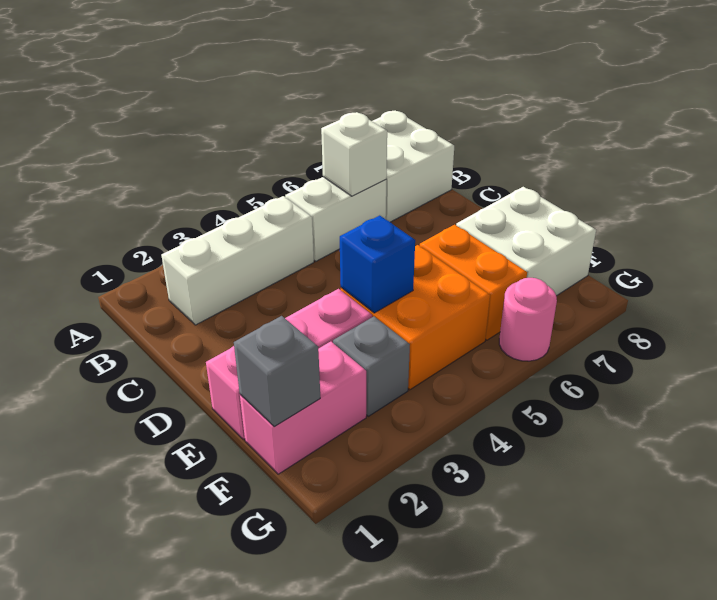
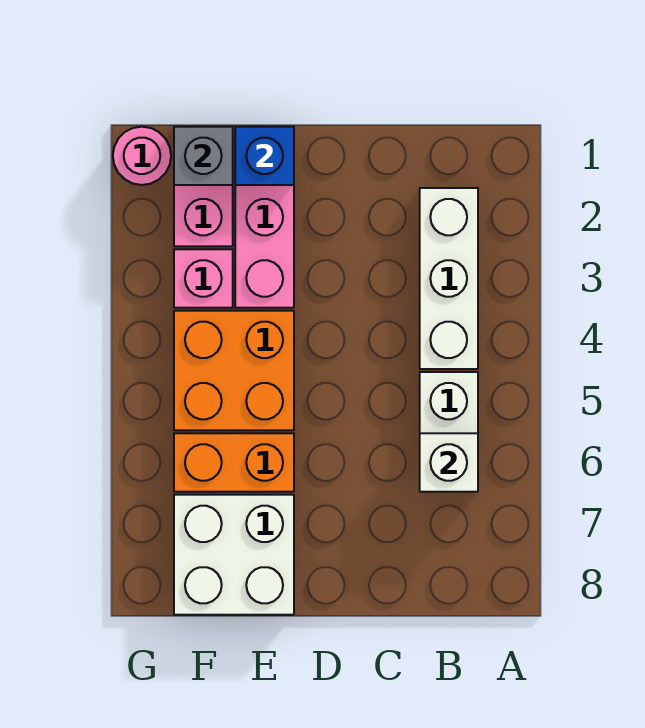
white 2x2 brick [372,110,454,222] -> none
blue 1x1 brick [340,215,415,313] -> blue 1x1 brick moved to [235,127,294,185]
grey 1x1 brick [333,316,410,416] -> pink 1x1 brick [174,249,233,308]
pink 1x1 round brick [499,278,557,361] -> pink 1x1 round brick moved to [113,127,171,185]

